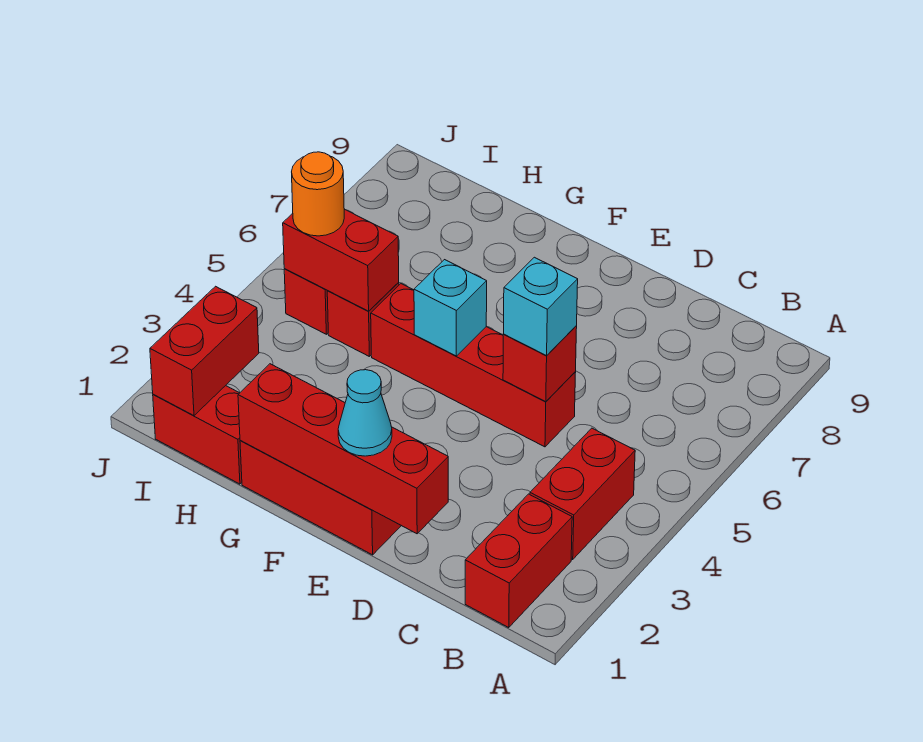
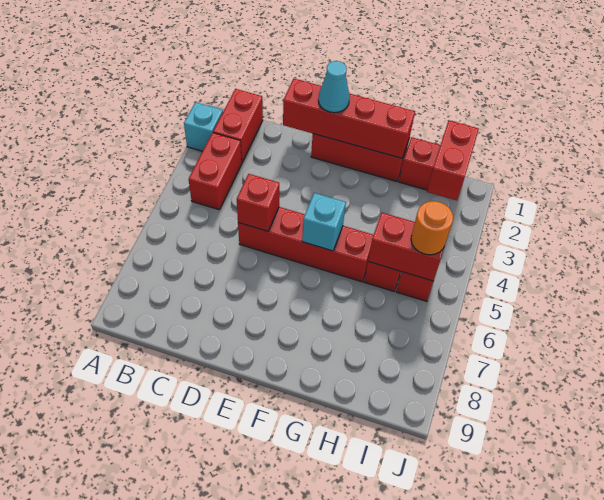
cyan 1x1 brick [503,257,578,356] -> cyan 1x1 brick moved to [184,102,223,151]

